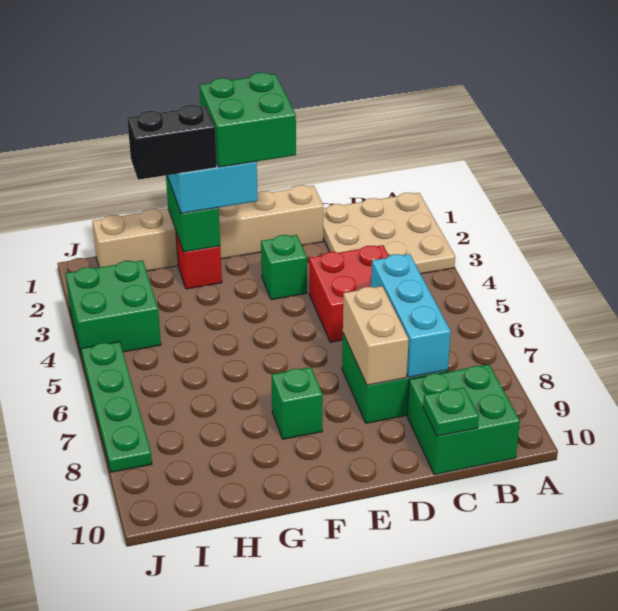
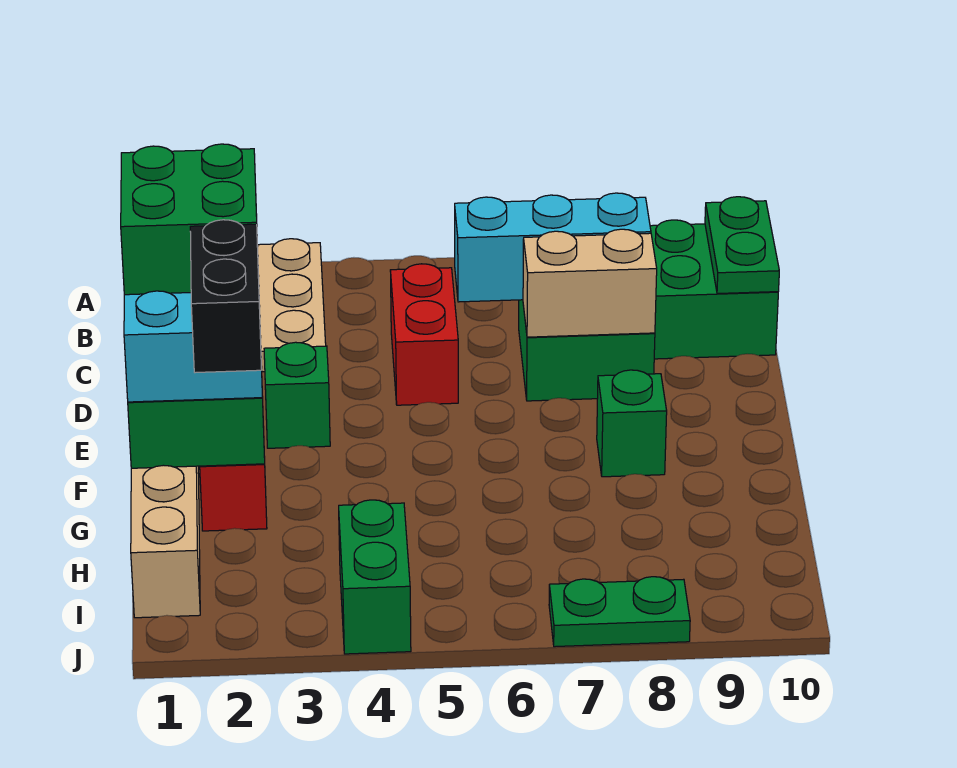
red 2x2 brick [309,245,389,342] -> red 1x2 brick [390,264,458,405]
green 1x1 plate [423,387,479,436] -> green 1x2 plate [705,197,779,294]
green 2x2 brick [65,260,161,356] -> green 1x2 brick [339,500,411,654]
green 1x4 plate [81,342,152,472] -> green 1x2 plate [549,577,690,647]

